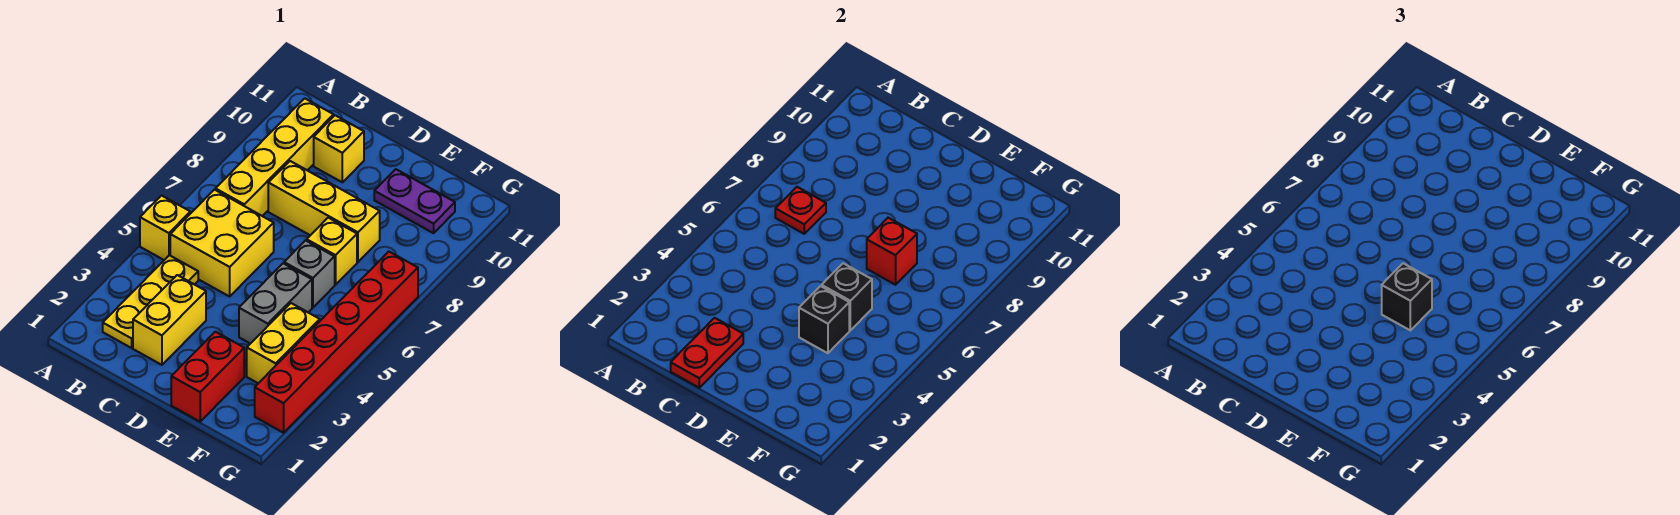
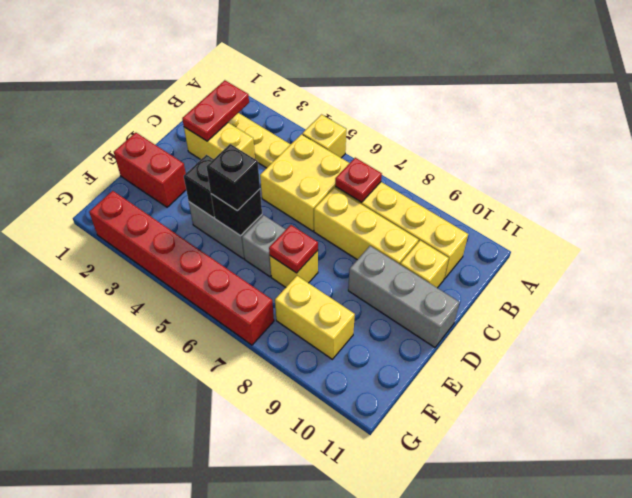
red 1x2 plate [671,318,743,388] -> red 1x2 plate turned to [182,80,249,141]
yellow 1x3 brick [268,161,380,262] -> yellow 1x3 brick turned to [314,188,419,264]
none -> grey 1x3 brick [348,246,460,347]
red 1x1 brick [867,218,917,285] -> red 1x1 plate [269,225,318,273]
purple 1x2 plate [374,169,455,233] -> none
yellow 1x2 brick [247,303,320,383] -> yellow 1x2 brick moved to [275,276,355,359]

